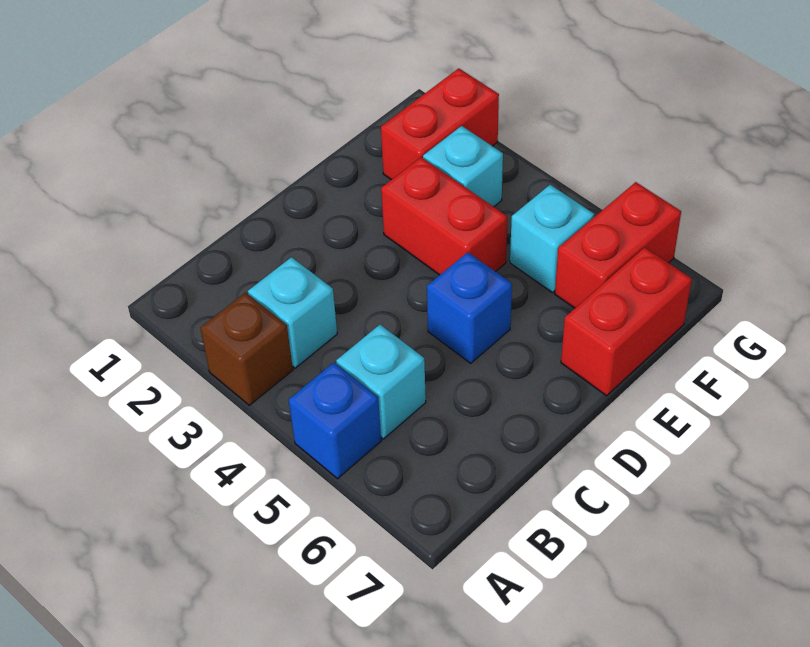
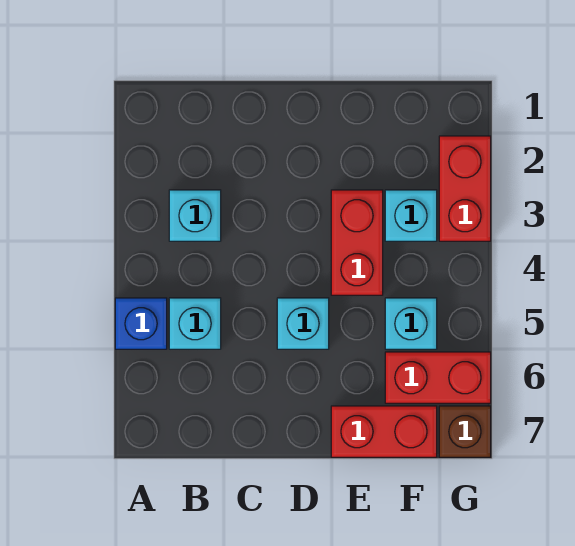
brown 1x1 brick [200,293,293,405] -> brown 1x1 brick moved to [439,406,491,457]
blue 1x1 brick [427,252,512,363] -> cyan 1x1 brick [277,298,329,349]
red 1x2 brick [381,68,499,180] -> red 1x2 brick turned to [439,136,491,241]

